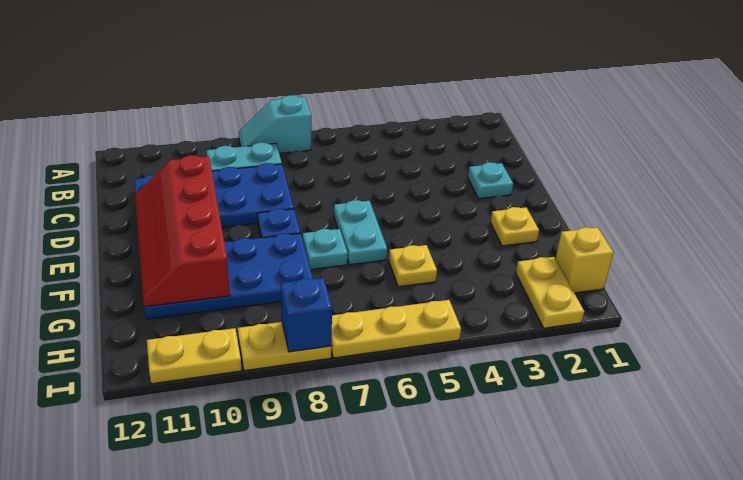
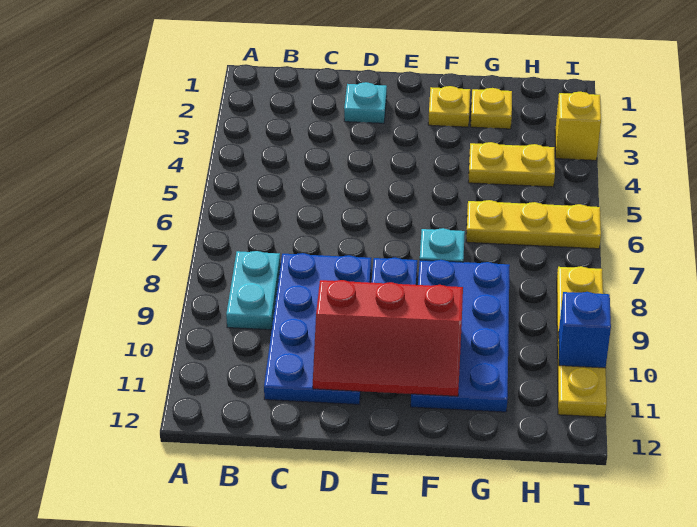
cyan 1x2 slope [238,95,311,153] -> none
red 2x4 slope [135,155,230,307] -> red 2x3 slope [313,280,463,396]
cyan 1x2 plate [334,200,387,265] -> none
yellow 1x1 plate [389,245,437,287] -> yellow 1x1 plate moved to [471,88,512,129]
yellow 1x1 brick [556,227,613,293] -> yellow 1x1 brick moved to [555,92,601,160]
yellow 1x2 plate [516,257,584,328] -> yellow 1x2 plate moved to [468,142,555,187]
yellow 1x3 plate [331,300,461,358] -> yellow 1x3 plate turned to [466,200,601,249]
blue 1x1 brick [281,278,332,352] -> blue 1x1 brick moved to [559,292,611,368]

